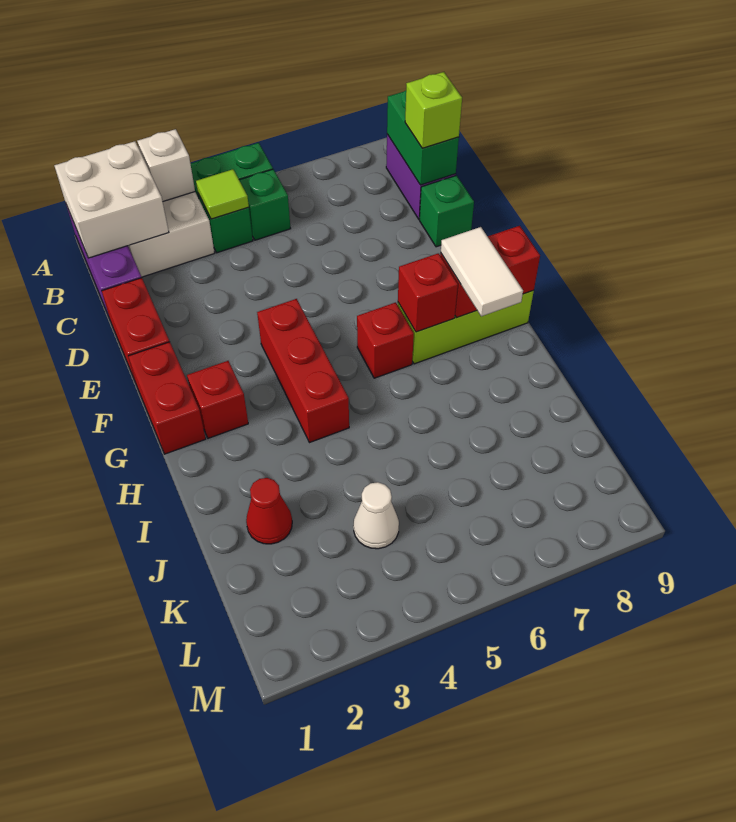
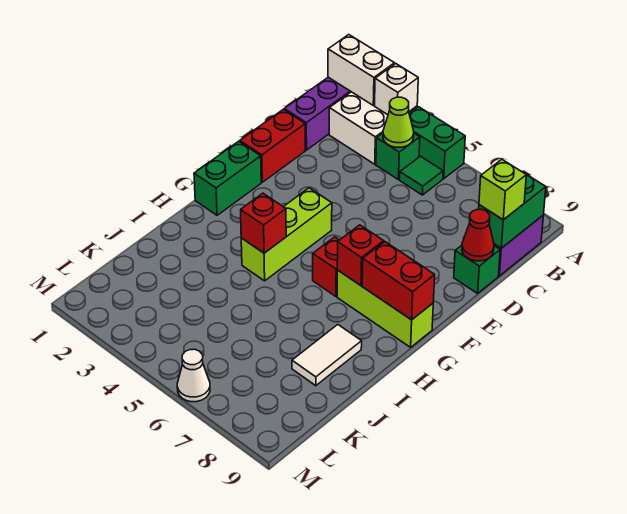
white 2x2 brick [54,141,169,258] -> white 1x2 brick [328,35,395,105]
lime 1x1 tile [196,169,249,219] -> lime 1x1 cone [383,97,414,147]
green 1x1 brick [239,169,291,240] -> green 1x1 tile [400,156,443,195]
red 1x2 brick [128,342,206,454] -> green 1x2 brick [194,141,261,215]
red 1x3 brick [257,299,349,443] -> lime 1x3 brick [241,188,332,281]
red 1x1 brick [187,361,248,438] -> red 1x1 brick moved to [241,193,286,253]
white 1x2 tile [441,227,523,316] -> white 1x2 tile moved to [292,325,362,386]
red 1x1 cone [246,478,292,544] -> red 1x1 cone moved to [462,209,494,261]
white 1x1 cone [353,482,399,549] -> white 1x1 cone moved to [177,349,210,402]

